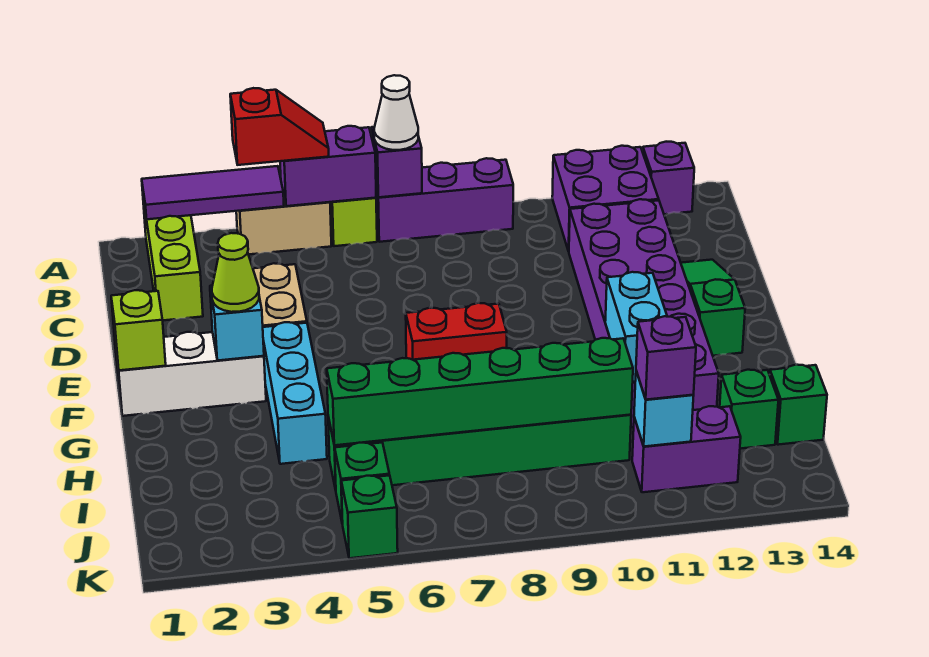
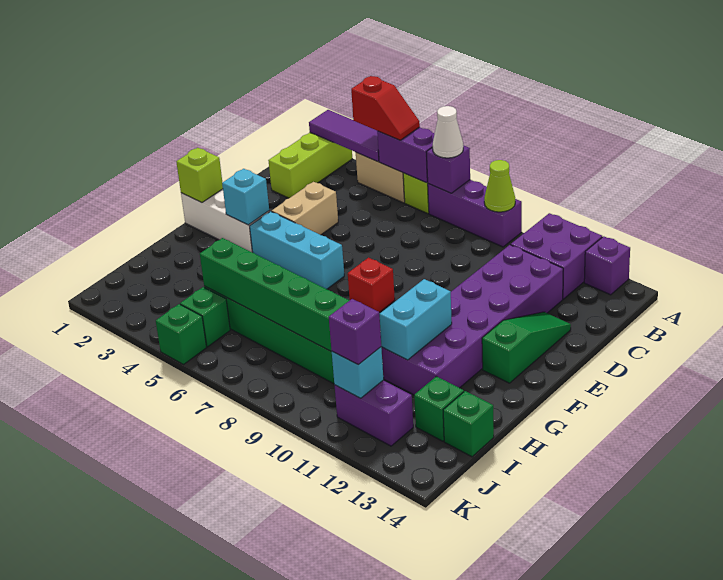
lime 1x1 cone [212,233,259,312] -> lime 1x1 cone moved to [484,160,515,212]
cyan 1x3 brick [263,322,327,464] -> cyan 1x3 brick turned to [250,211,344,289]
red 1x2 brick [406,303,507,360] -> red 1x1 brick [348,258,395,312]

